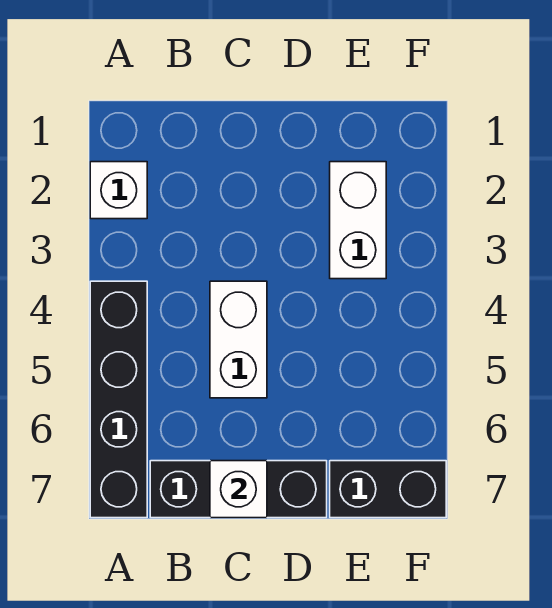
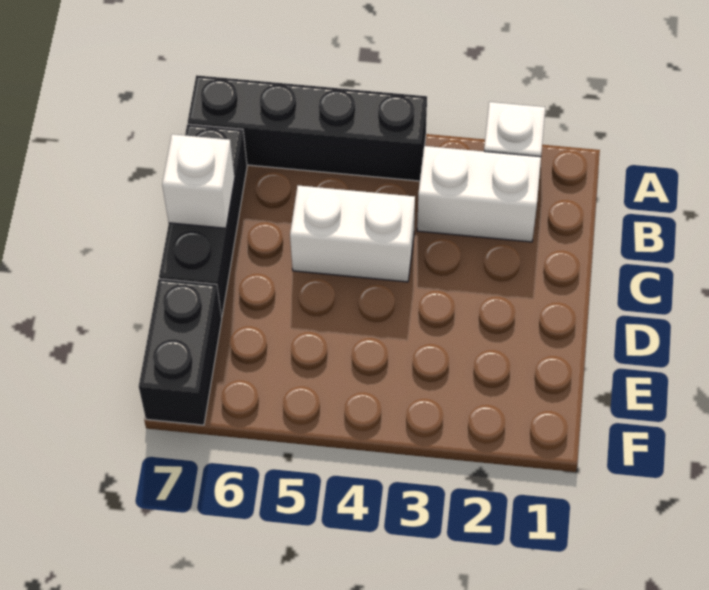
white 1x2 brick [330,162,386,279] -> white 1x2 brick moved to [417,146,541,242]

